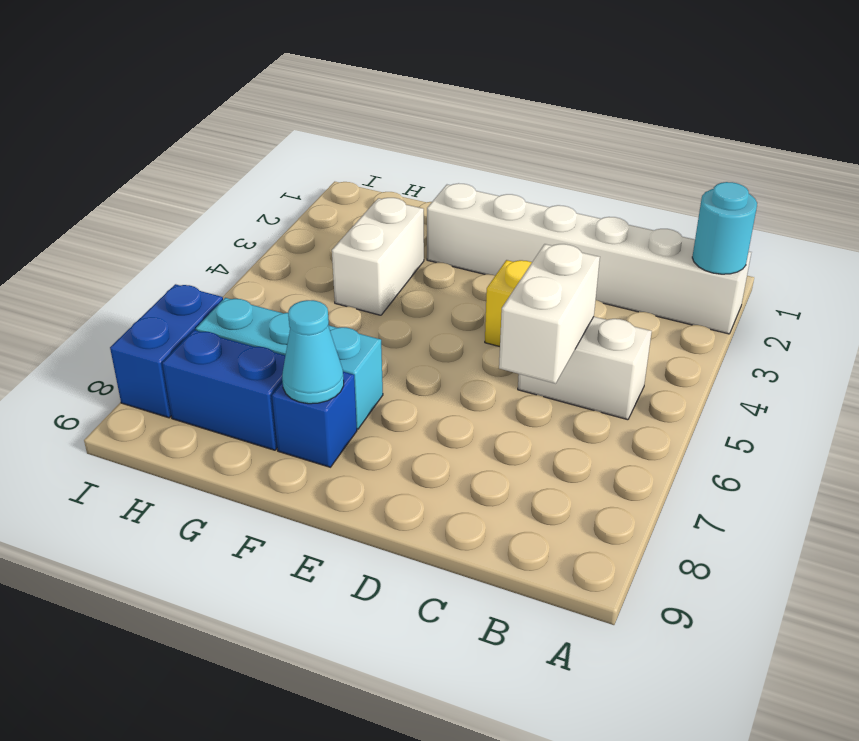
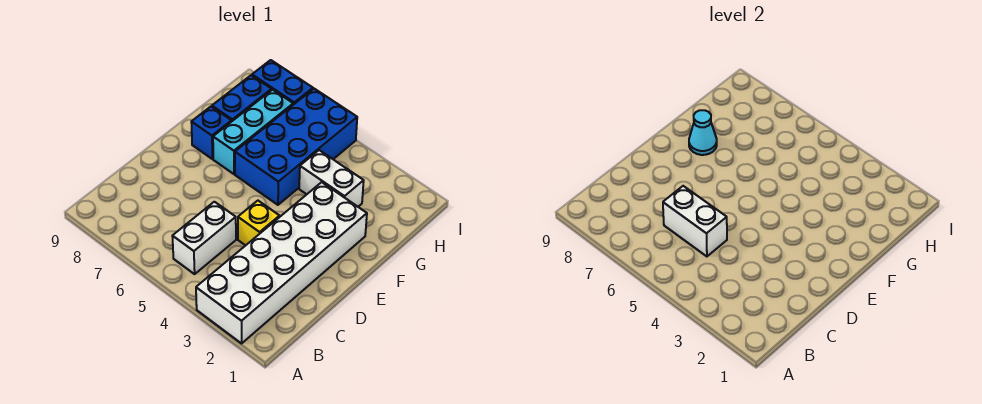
white 1x6 brick [427,183,751,334] -> white 2x6 brick [196,182,367,343]
cyan 1x1 round brick [692,182,757,274] -> none
none -> blue 2x4 brick [235,89,357,205]

